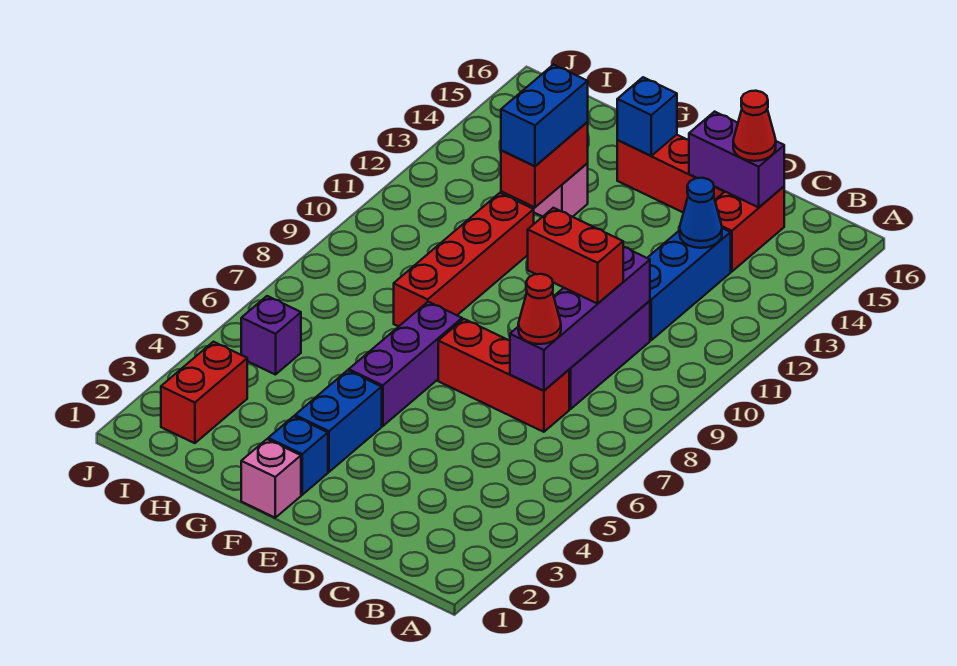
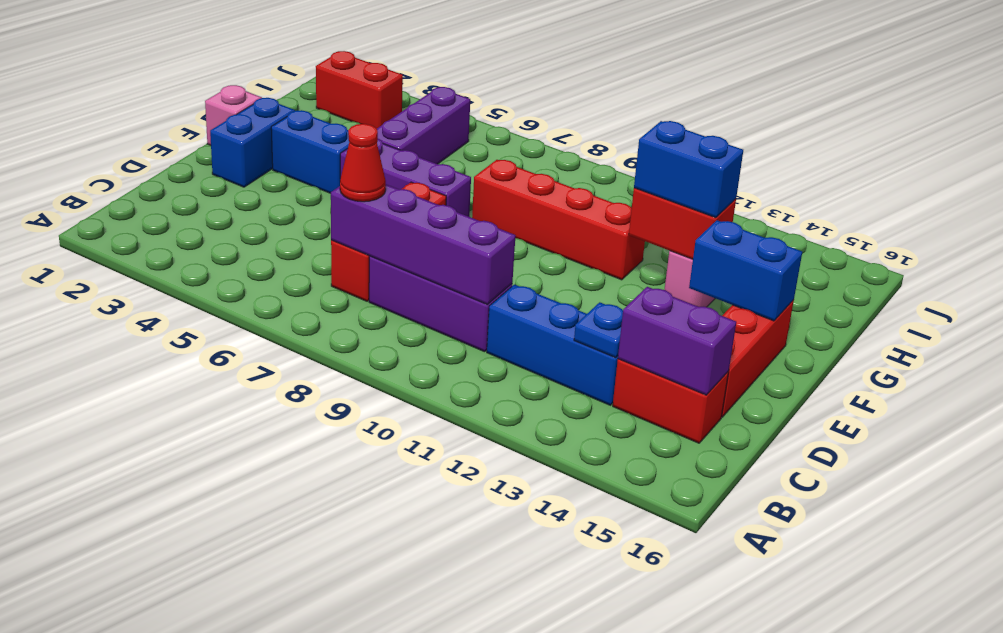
red 1x2 brick [528,208,623,304] -> none
blue 1x1 cone [680,178,722,248] -> blue 1x1 plate [574,302,623,358]
purple 1x2 brick [689,112,784,207] -> purple 1x2 brick turned to [618,287,736,395]
red 1x1 cone [733,91,776,161] -> none
blue 1x1 brick [268,416,328,495] -> blue 1x2 brick [210,98,295,187]
blue 1x1 brick [617,77,677,156] -> blue 1x2 brick [689,220,802,321]
purple 1x1 brick [241,296,301,375] -> purple 1x3 brick [377,87,470,164]

